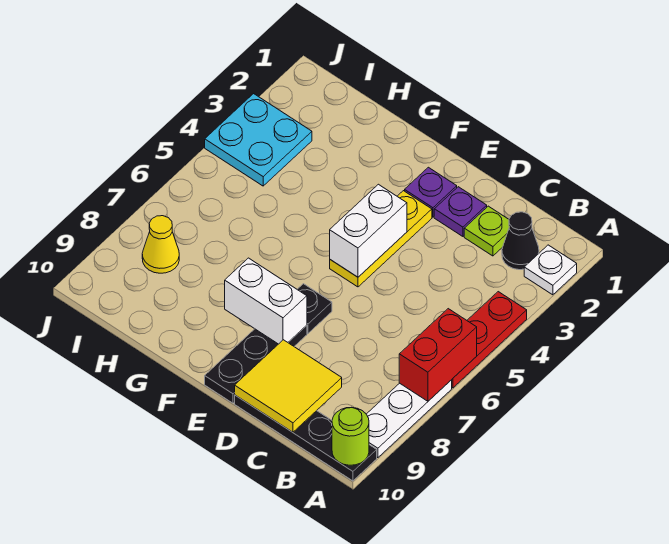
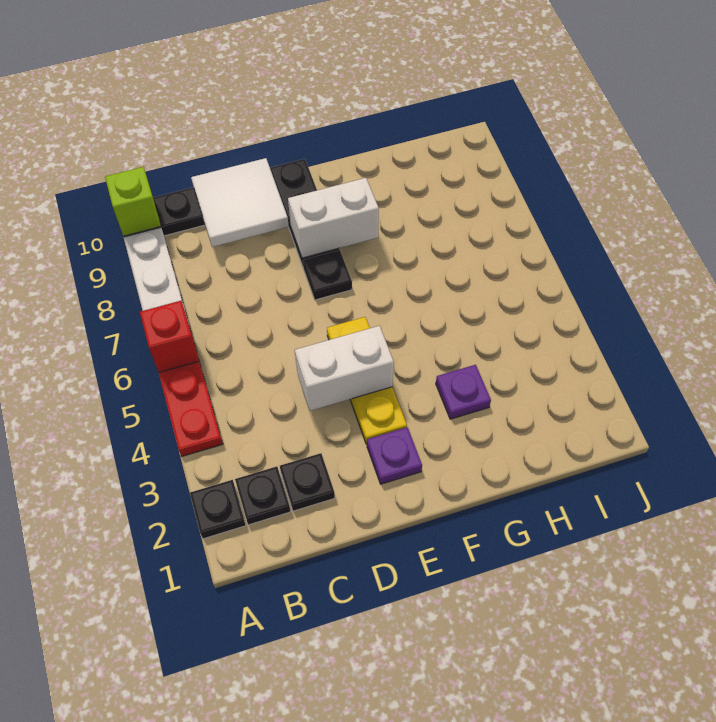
white 1x1 plate [524,245,577,295] -> black 1x1 plate [190,480,246,539]
red 1x2 brick [399,309,477,401] -> red 1x1 brick [140,301,199,373]
lime 1x1 round brick [332,407,369,465] -> lime 1x1 brick [105,167,161,236]
black 1x1 cone [502,212,539,270] -> black 1x1 plate [235,466,291,525]
lime 1x1 plate [464,206,509,256] -> black 1x1 plate [280,453,335,511]
yellow 2x2 tile [235,340,342,432] -> white 2x2 tile [191,158,289,247]
purple 1x1 plate [434,187,487,236] -> purple 1x1 plate moved to [436,365,491,419]
white 1x2 brick [330,184,407,277] -> white 1x2 brick turned to [295,326,394,411]
cyan 2x2 plate [205,94,312,186] -> none
yellow 1x1 cone [142,216,179,273] -> none

